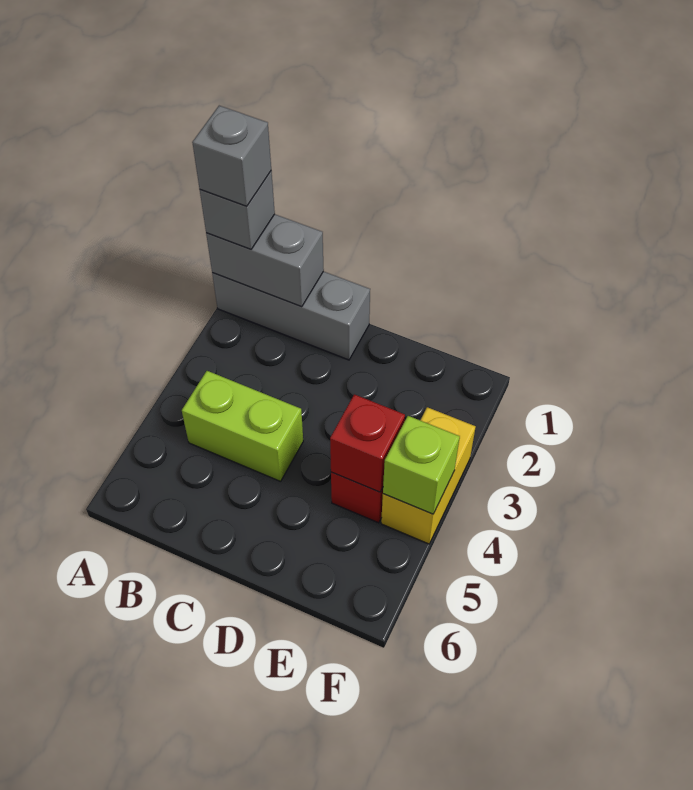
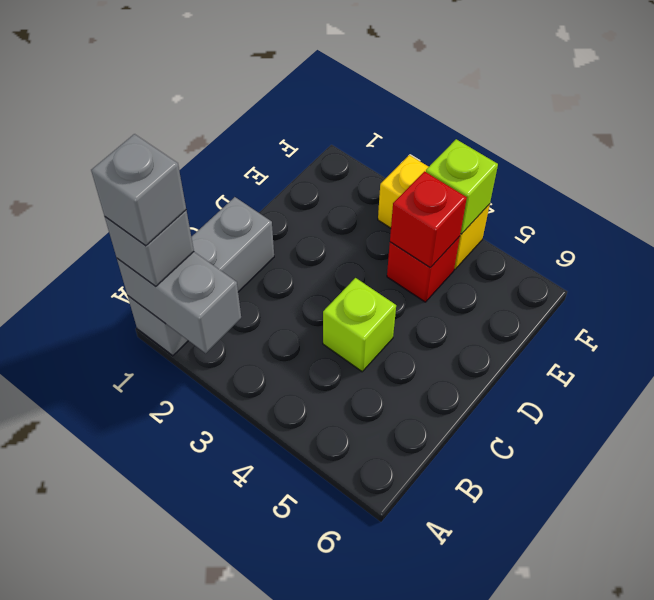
grey 1x2 brick [206,214,324,307] -> grey 1x2 brick turned to [117,252,241,353]
lime 1x2 brick [182,371,303,481] -> lime 1x1 brick [323,278,396,372]

